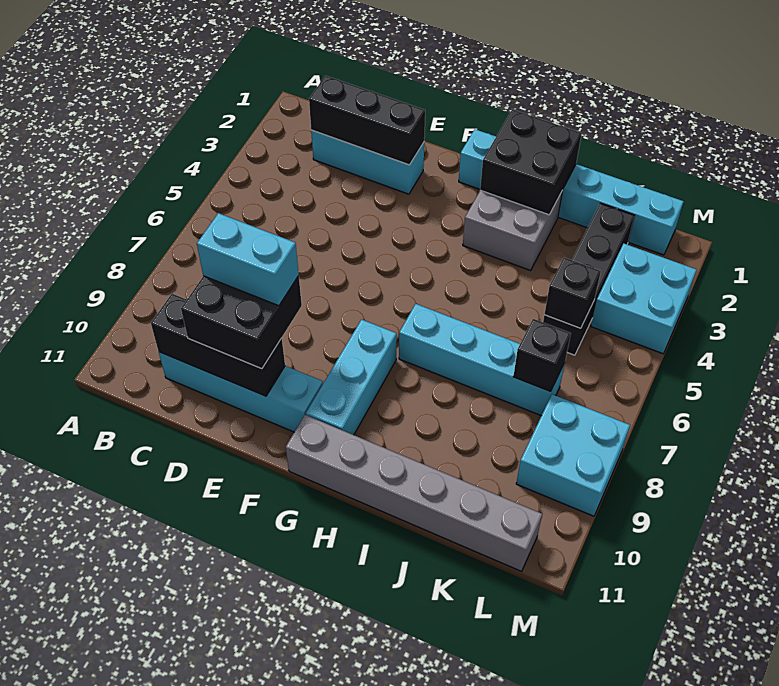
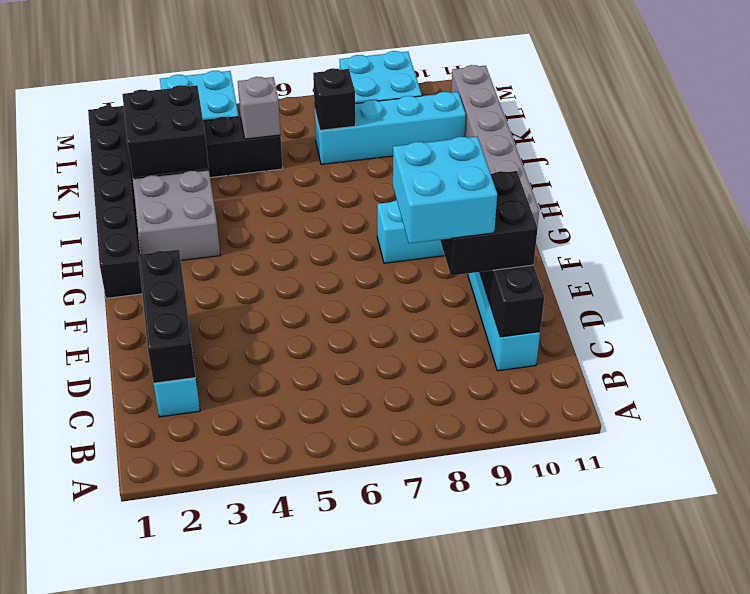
cyan 1x2 brick [197,213,299,306] -> cyan 2x2 brick [393,137,497,244]
cyan 1x6 brick [459,129,684,255] -> black 1x6 brick [88,106,142,298]
black 2x2 brick [480,110,582,215] -> black 2x2 brick moved to [122,85,209,178]
cyan 1x4 brick [399,304,565,416] -> cyan 1x4 brick turned to [315,92,466,165]
black 1x1 brick [544,258,601,329] -> grey 1x1 brick [238,77,281,139]

